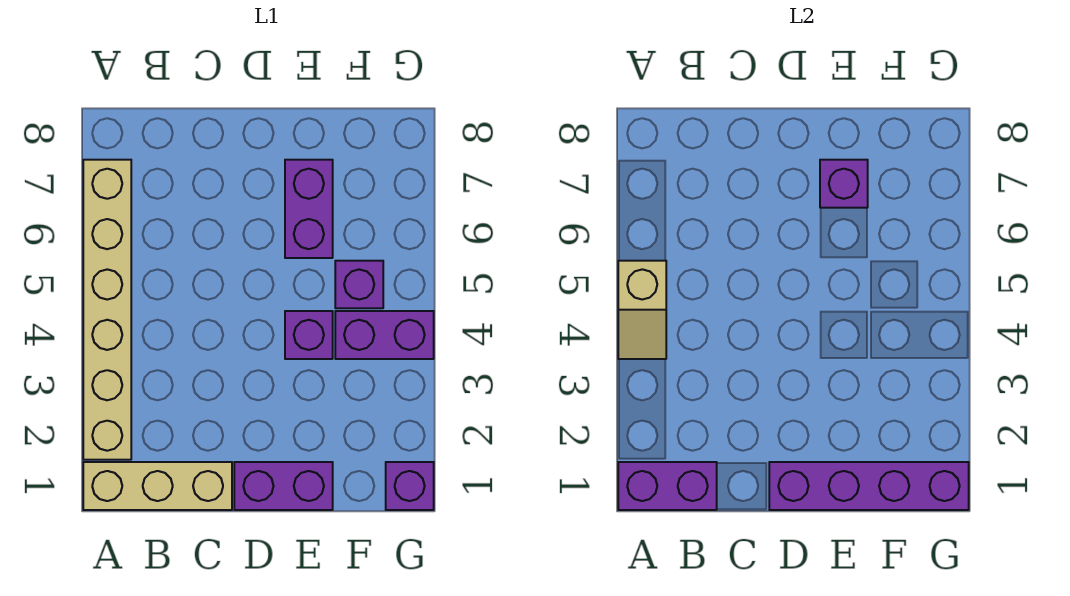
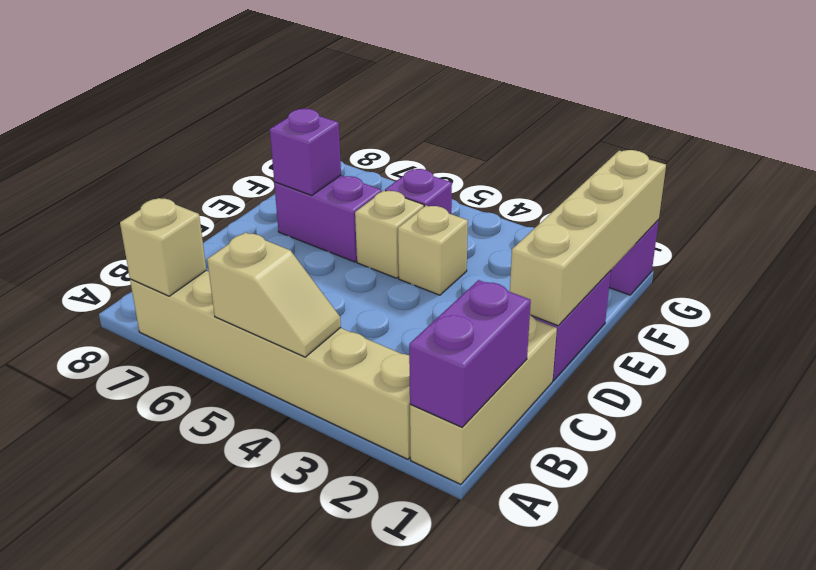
none -> tan 1x1 brick [120,198,206,296]
purple 1x4 brick [769,462,969,510] -> tan 1x4 brick [510,150,666,326]
purple 1x1 brick [285,311,333,359] -> tan 1x1 brick [398,206,468,295]
none -> tan 1x1 brick [355,191,424,278]
purple 1x2 brick [335,311,434,359] -> none

